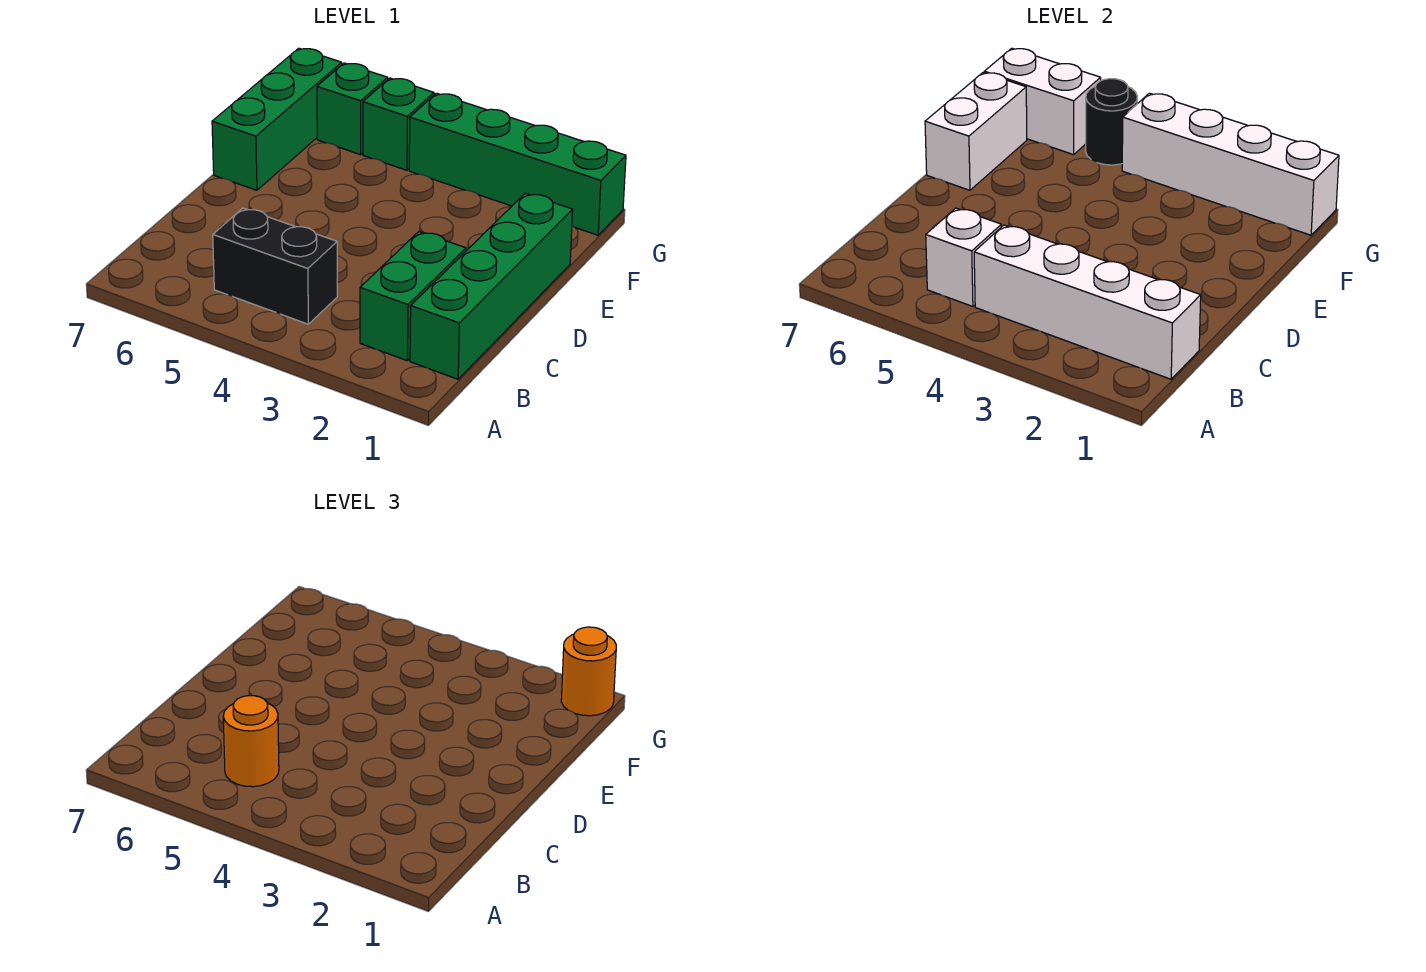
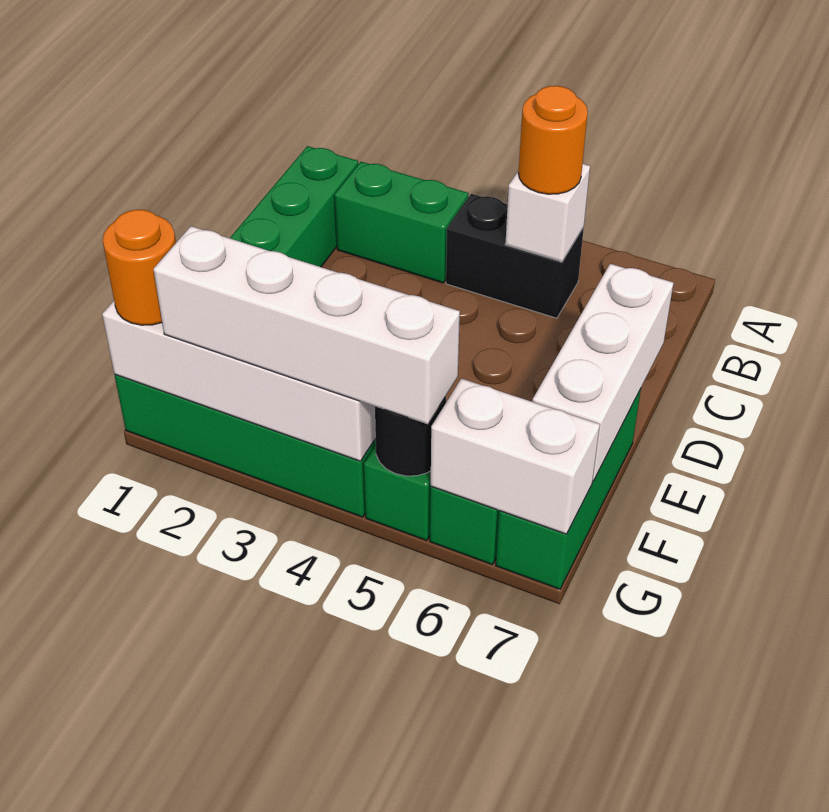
white 1x4 brick [974,225,1201,379] -> white 1x4 brick moved to [153,226,460,424]
green 1x2 brick [360,232,466,361] -> green 1x2 brick turned to [335,162,468,283]
white 1x2 brick [925,73,1027,190] -> white 1x3 brick [532,264,674,481]

